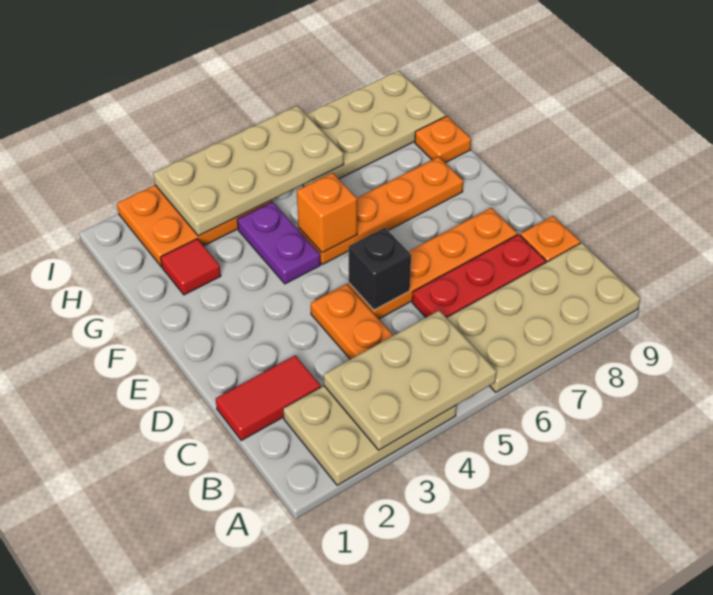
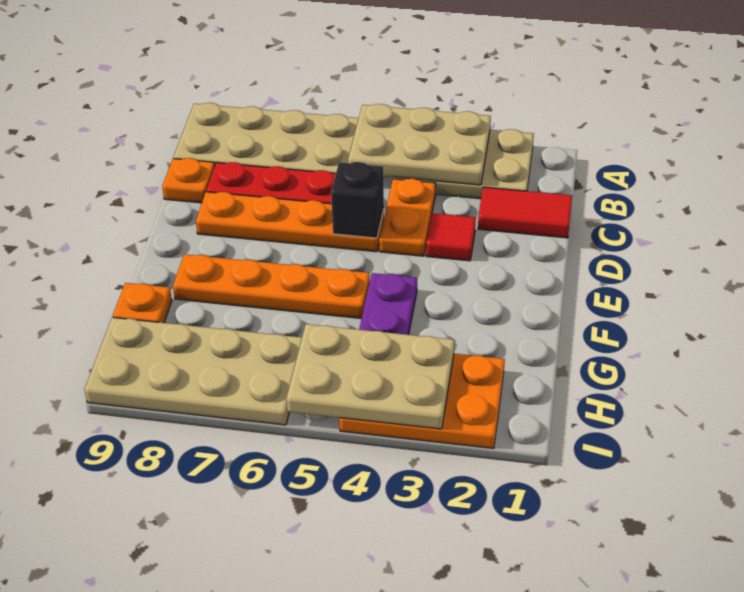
orange 1x1 brick [297,173,357,253] -> none
red 1x1 tile [161,239,221,295] -> red 1x1 tile moved to [426,213,476,261]
tan 2x4 plate [153,106,344,236] -> tan 2x3 plate [286,324,454,429]

